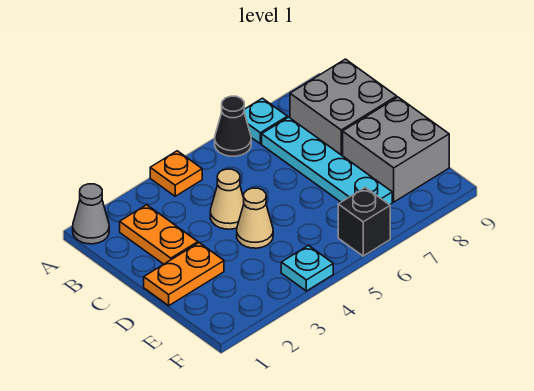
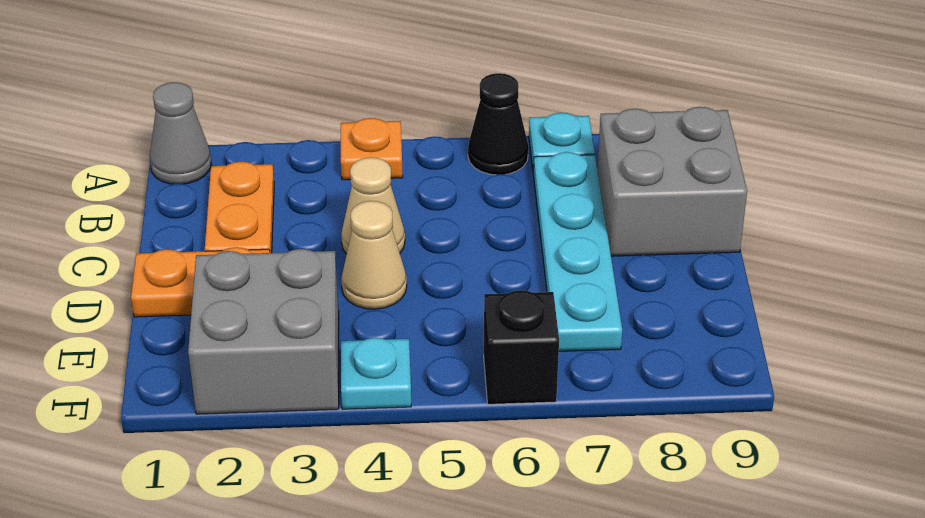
grey 2x2 brick [343,97,449,202] -> grey 2x2 brick moved to [188,249,339,414]

